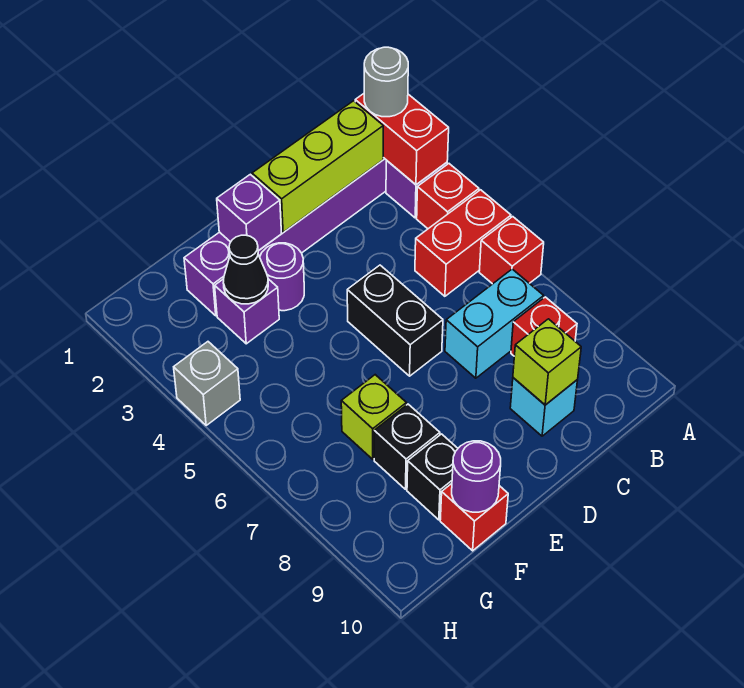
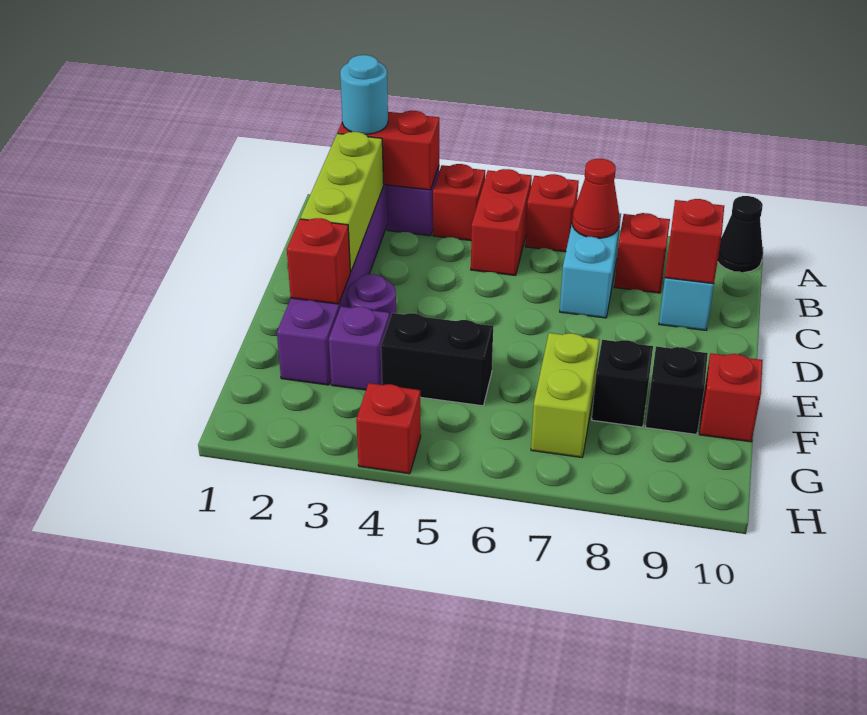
grey 1x1 round brick [364,47,408,117] -> cyan 1x1 round brick [340,55,388,134]
none -> red 1x1 cone [572,159,620,238]
lime 1x1 brick [513,319,581,405] -> red 1x1 brick [665,199,724,284]
black 1x2 brick [347,265,443,376] -> black 1x2 brick moved to [381,313,493,406]
purple 1x1 brick [217,174,282,251] -> red 1x1 brick [287,218,350,304]
black 1x1 cone [223,235,268,304] -> black 1x1 cone moved to [718,196,763,272]
lime 1x1 brick [341,375,406,459] -> lime 1x2 brick [531,333,599,457]
purple 1x1 round brick [452,441,501,512] -> none
grey 1x1 brick [174,342,240,425] -> red 1x1 brick [356,383,421,474]

